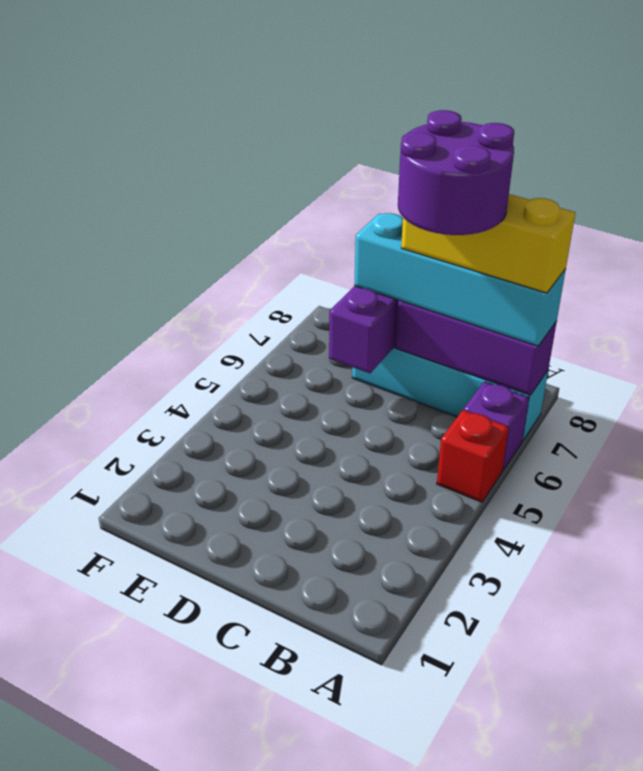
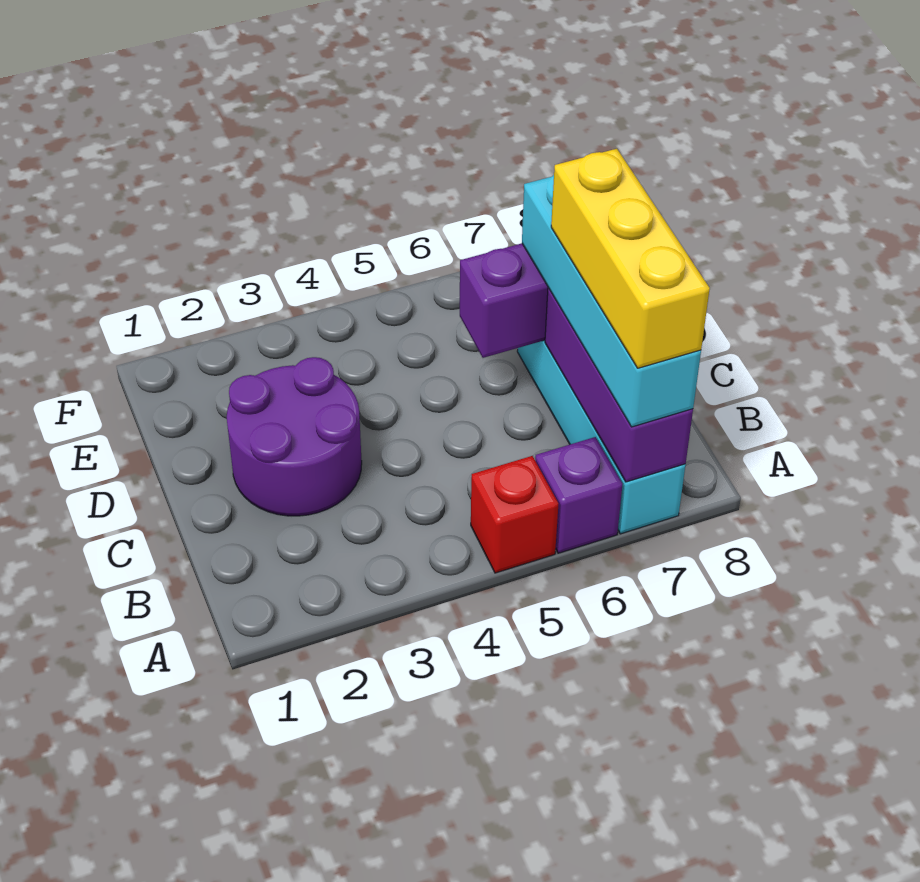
purple 2x2 round brick [398,110,514,235] -> purple 2x2 round brick moved to [227,357,362,516]

